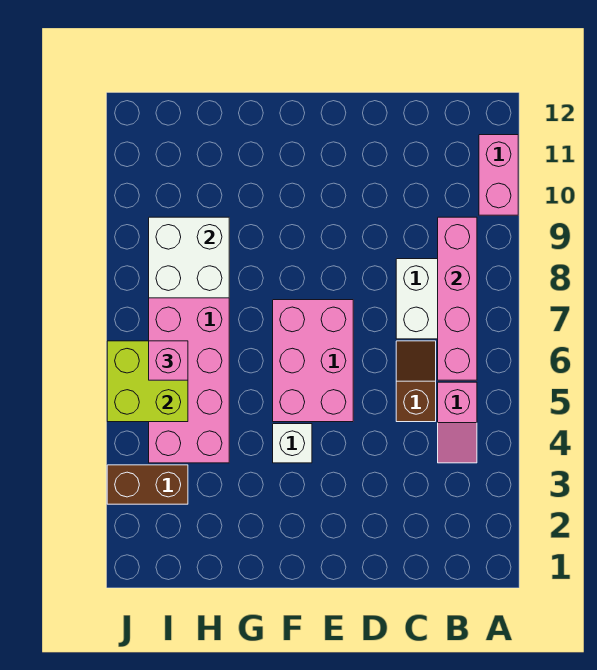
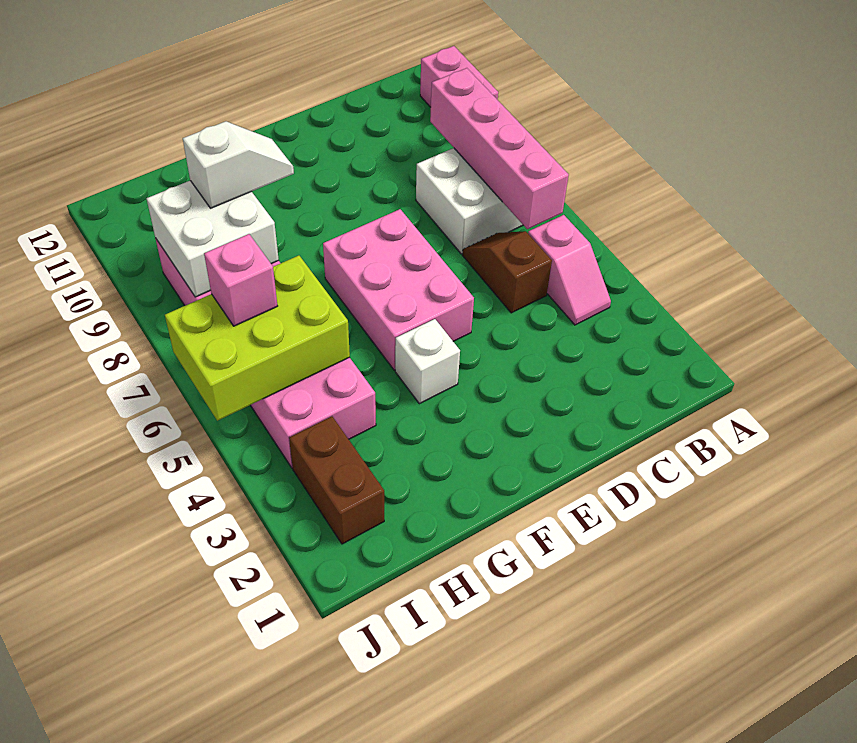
none -> white 1x2 slope [183,121,294,208]
brown 1x2 brick [107,465,188,504] -> brown 1x2 brick turned to [289,416,384,544]
lime 2x2 brick [107,341,188,422] -> lime 2x3 brick [165,256,350,421]

